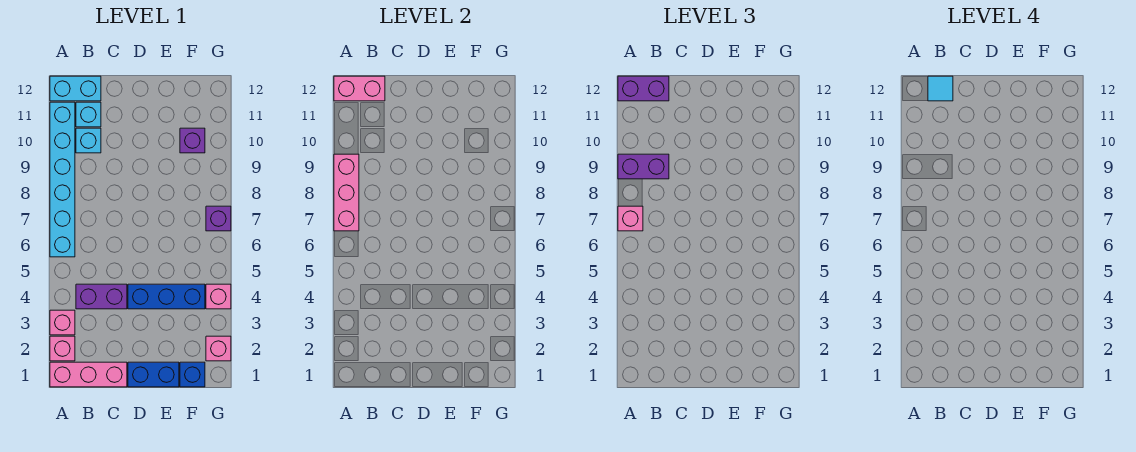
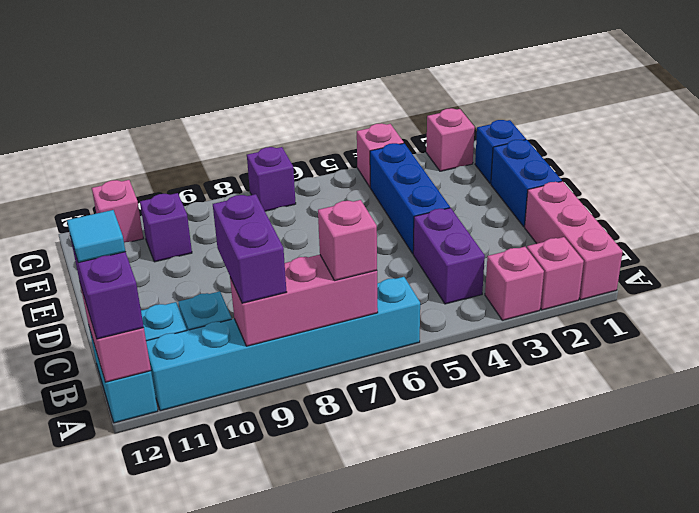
none -> pink 1x1 brick [92,180,143,242]

